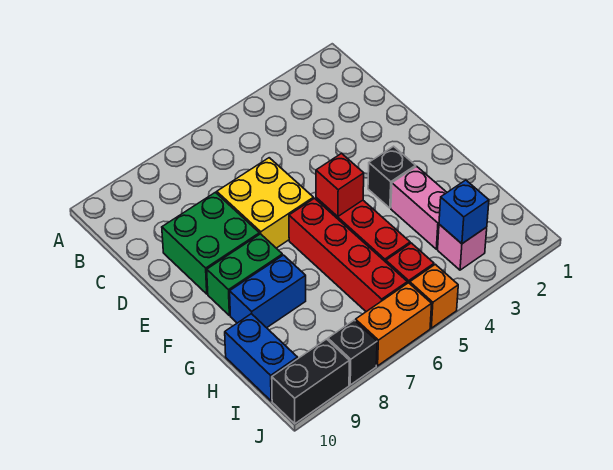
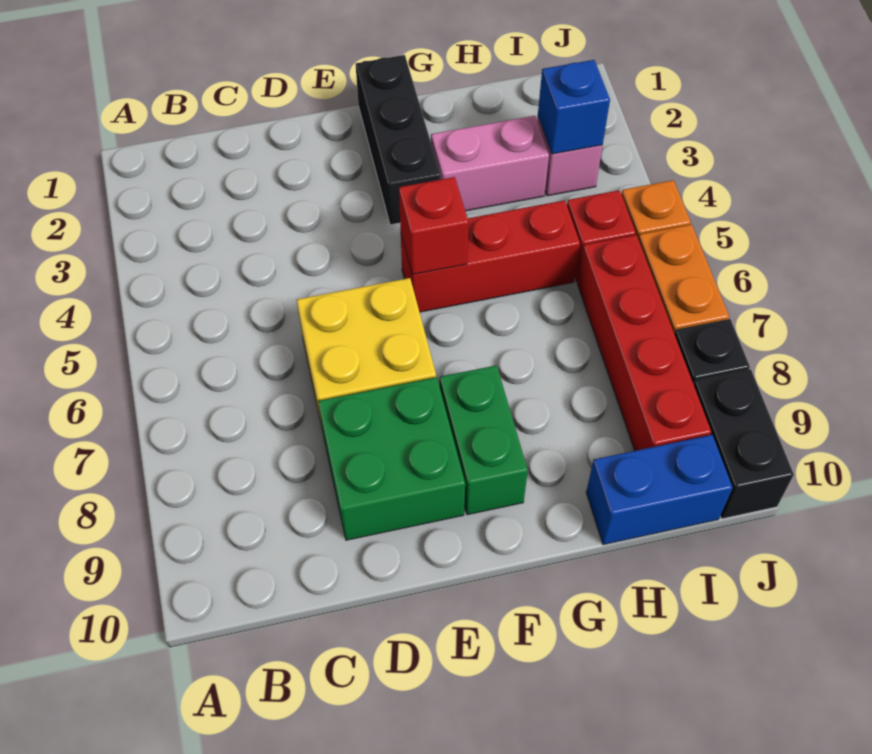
black 1x1 brick [368,146,416,208] -> black 1x3 brick [356,55,440,225]
red 1x4 brick [289,198,407,312] -> red 1x4 brick turned to [577,235,711,451]
blue 1x2 brick [230,255,306,328] -> none

